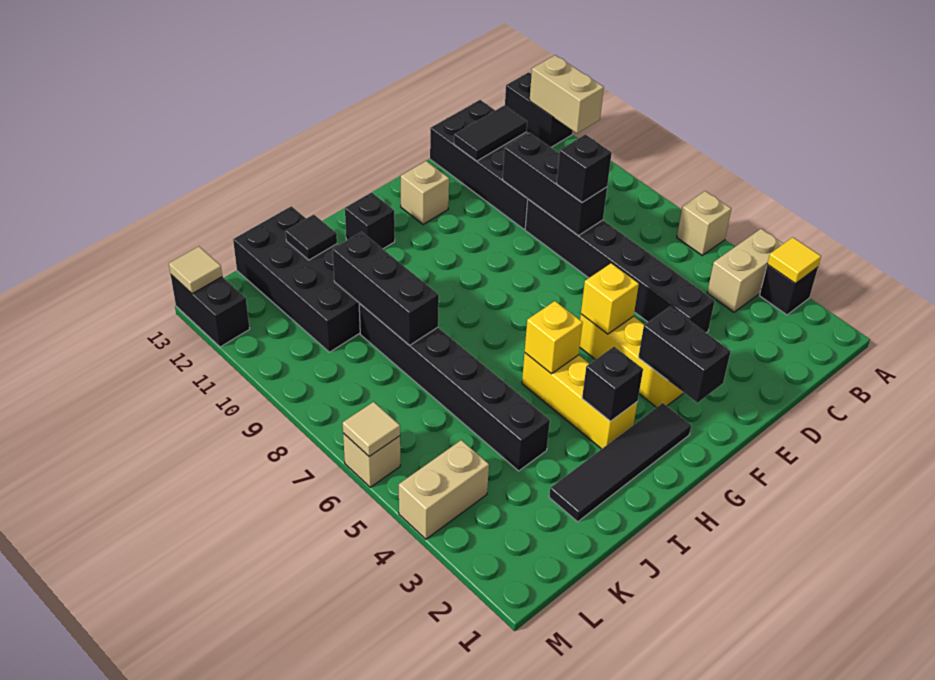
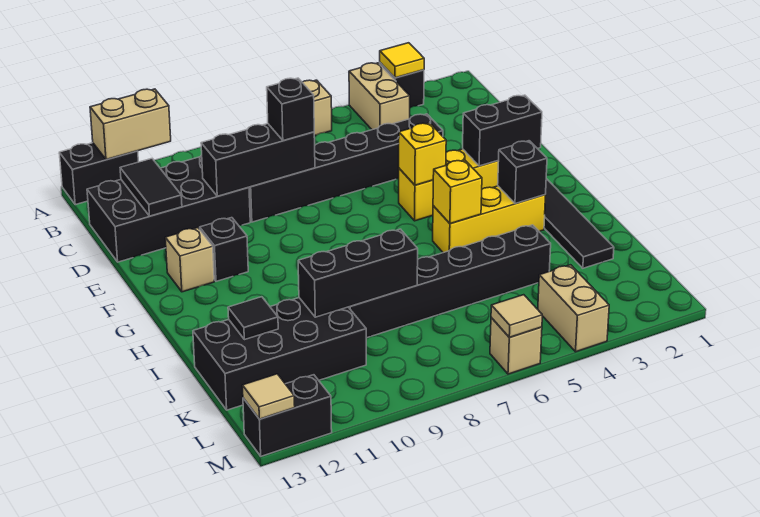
black 1x1 brick [345,192,395,249] -> black 1x1 brick moved to [200,218,248,281]

